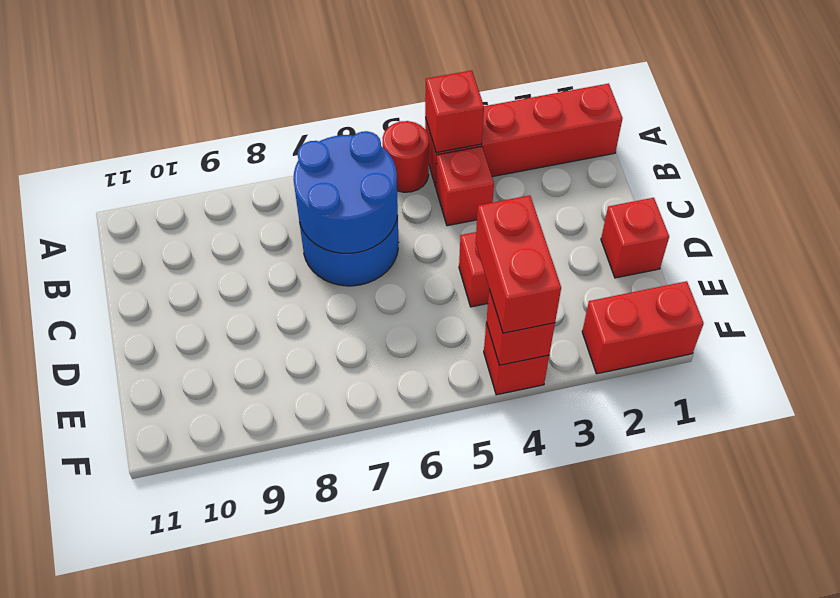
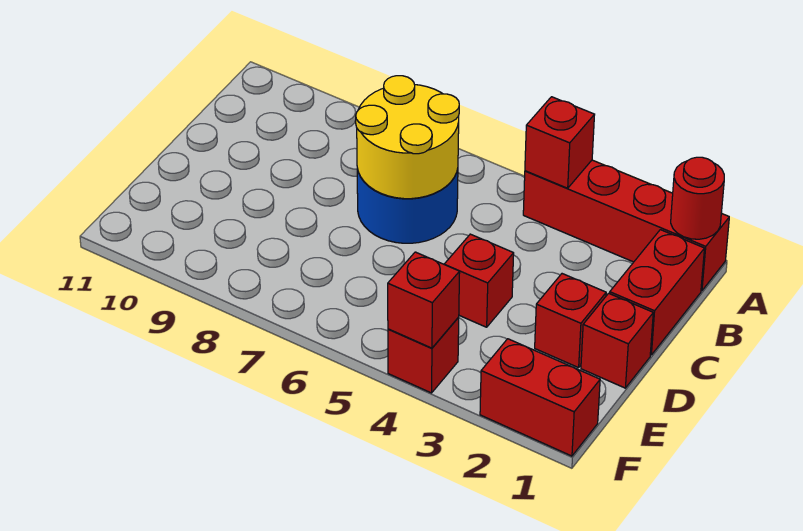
red 1x1 round brick [382,121,429,192] -> red 1x1 round brick moved to [671,157,724,239]
red 1x1 brick [436,146,494,226] -> red 1x1 brick moved to [535,274,606,368]
blue 2x2 round brick [294,131,398,253] -> yellow 2x2 round brick [356,76,459,199]
red 1x2 brick [476,196,561,333] -> red 1x2 brick moved to [610,230,705,355]

